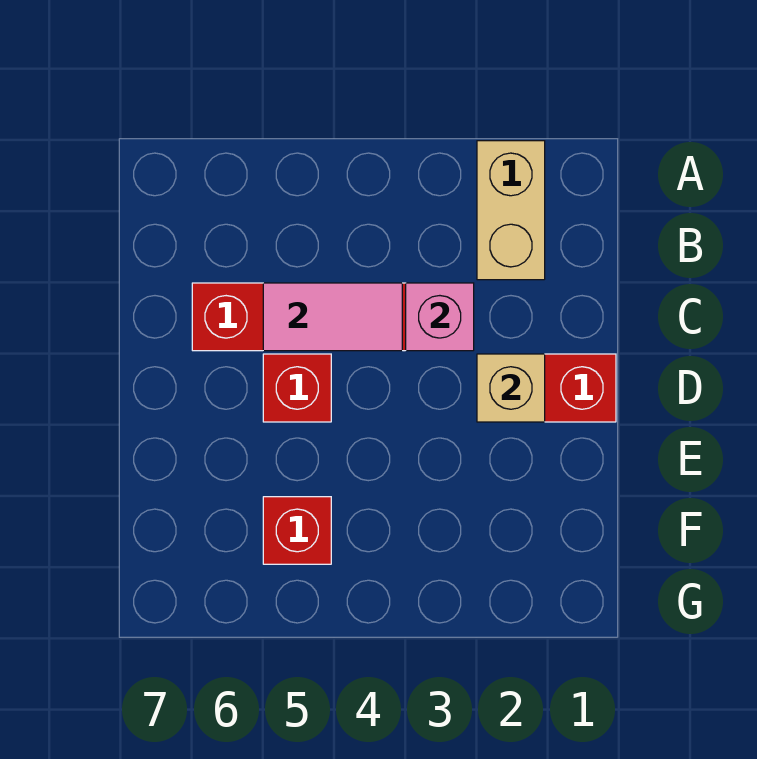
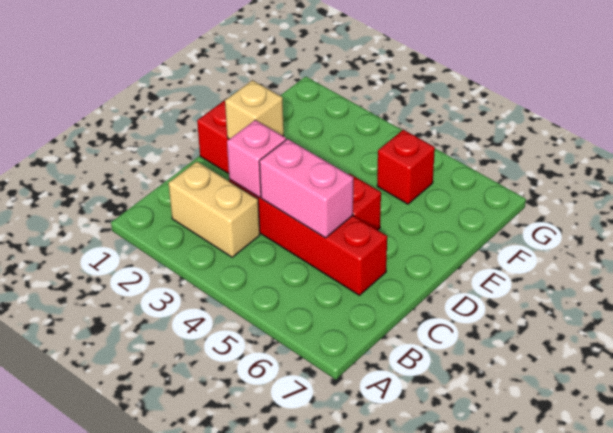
tan 1x2 brick [477,141,545,280] -> tan 1x2 brick turned to [168,162,260,257]
pink 1x2 tile [263,283,402,351] -> pink 1x2 brick [259,139,353,238]

